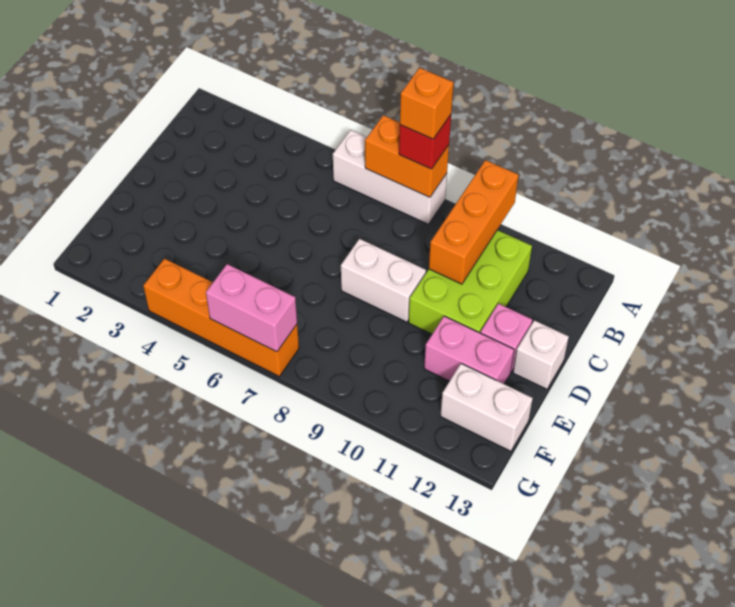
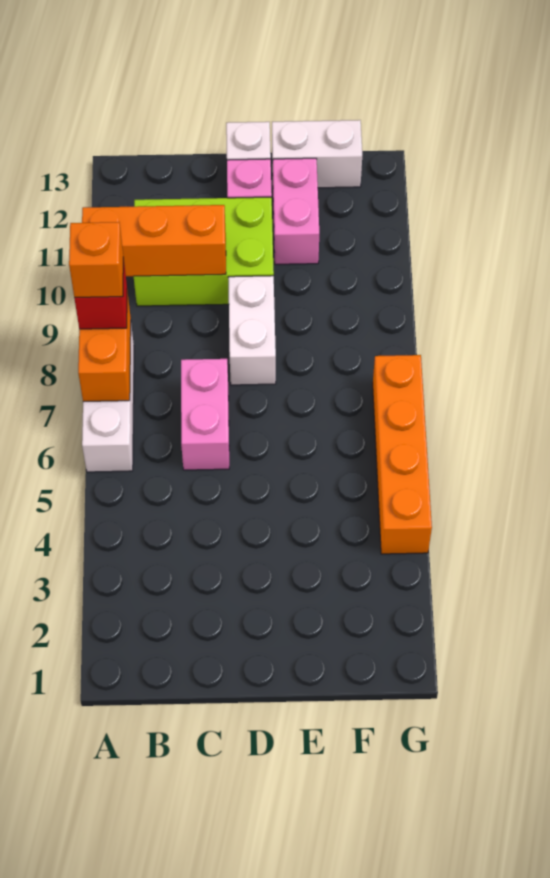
white 1x2 brick [440,364,533,451] -> white 1x2 brick turned to [272,120,362,188]
pink 1x2 brick [206,264,297,352] -> pink 1x2 brick moved to [181,359,229,470]

